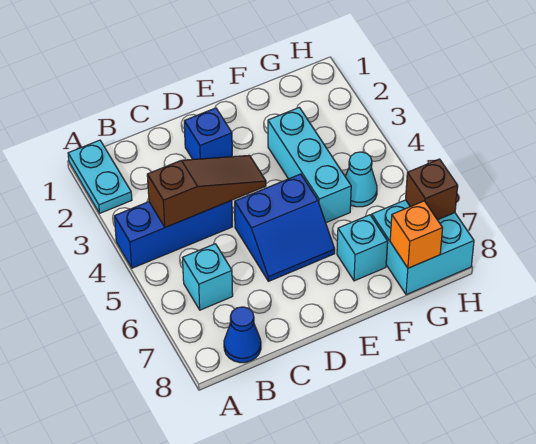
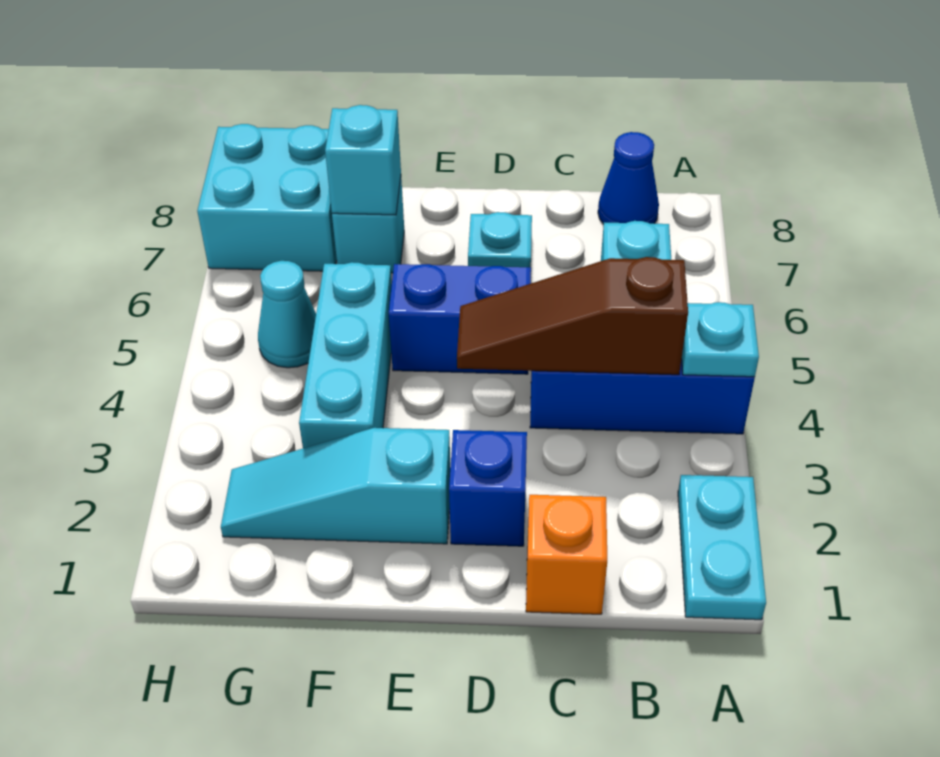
none -> cyan 1x1 plate [682,302,759,377]
none -> cyan 1x1 plate [468,212,532,267]
none -> cyan 1x3 slope [221,428,450,544]
none -> cyan 1x1 brick [325,105,401,215]
orange 1x1 brick [390,201,443,268] -> orange 1x1 brick moved to [526,495,607,614]
brown 1x1 brick [406,159,458,220] -> none

